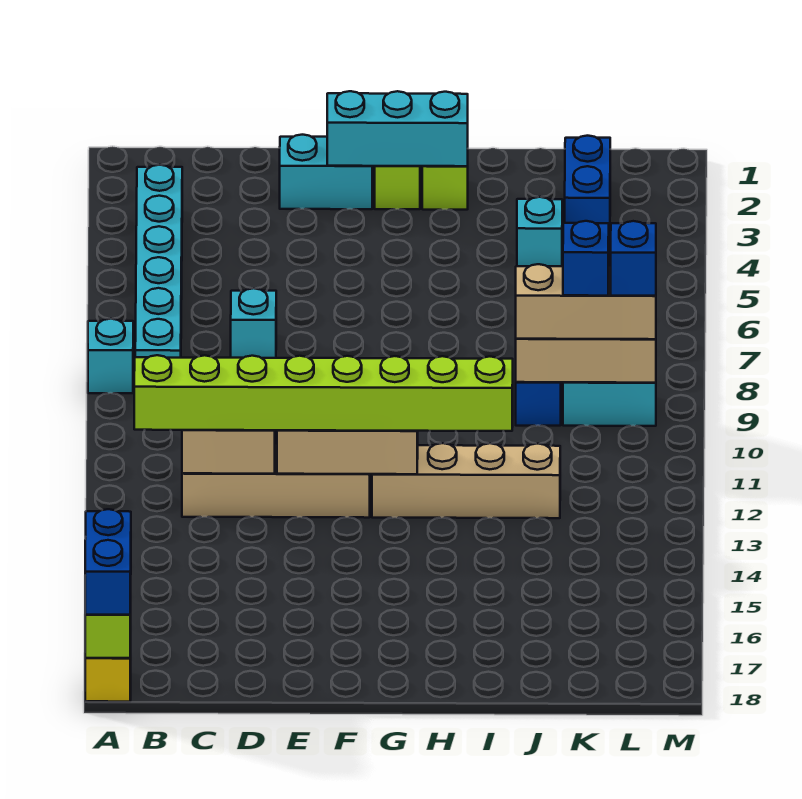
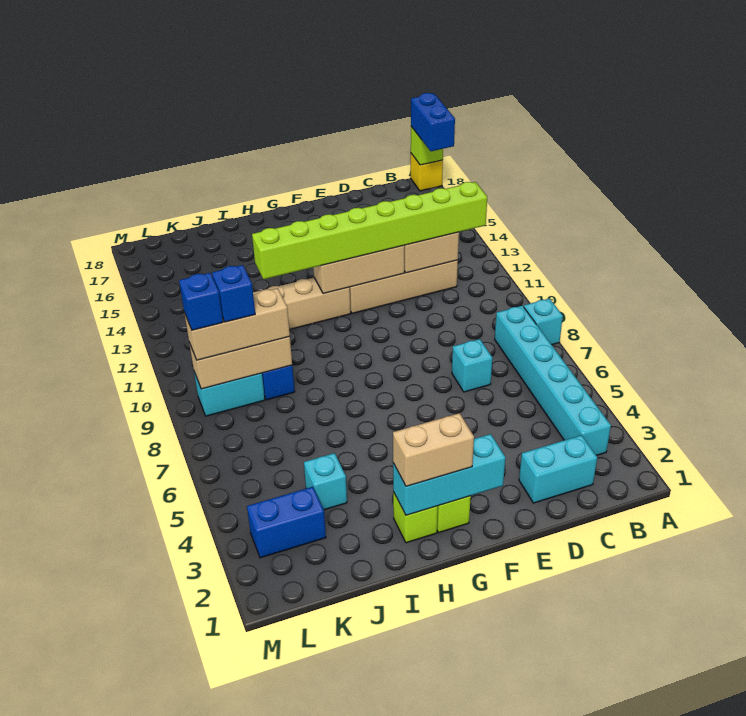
cyan 1x2 brick [280,135,373,209] -> cyan 1x2 brick moved to [519,435,597,503]
none -> tan 1x2 brick [393,413,474,486]
blue 1x2 brick [565,136,610,241] -> blue 1x2 brick turned to [247,487,326,558]

